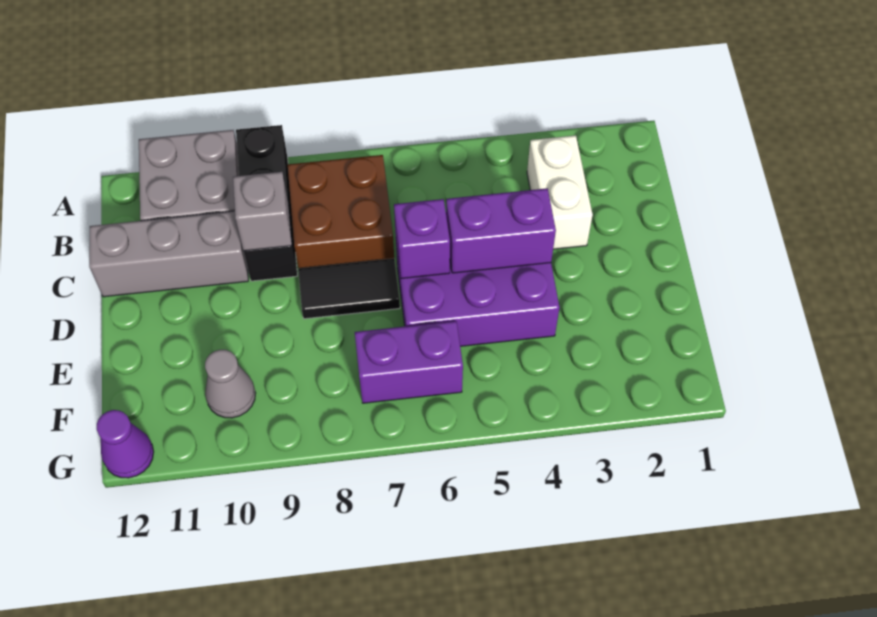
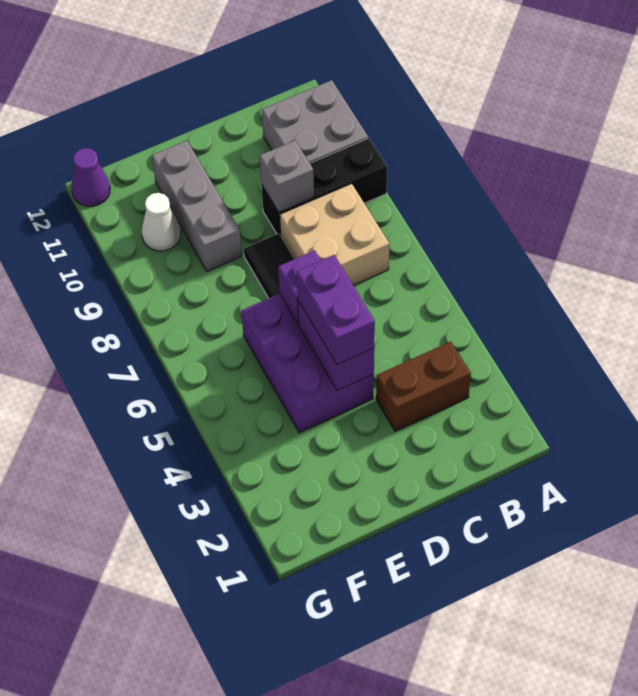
white 1x2 brick [527,135,593,249] -> brown 1x2 brick [376,342,471,431]
brown 2x2 brick [288,155,394,268] -> tan 2x2 brick [280,184,389,286]
grey 1x3 brick [89,211,248,297] -> grey 1x3 brick moved to [152,141,242,271]
purple 1x2 brick [355,321,463,403] -> purple 1x2 brick moved to [297,255,375,364]
grey 1x1 cone [205,350,256,418] -> white 1x1 cone [142,193,181,251]

